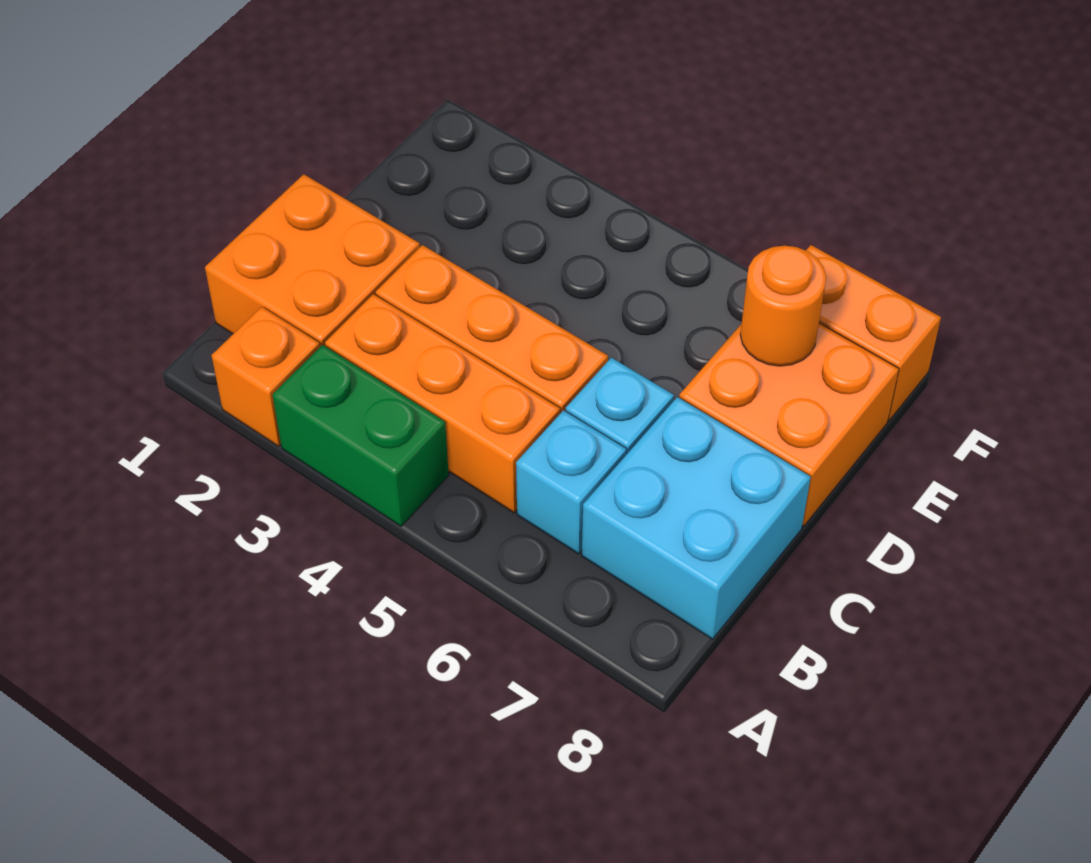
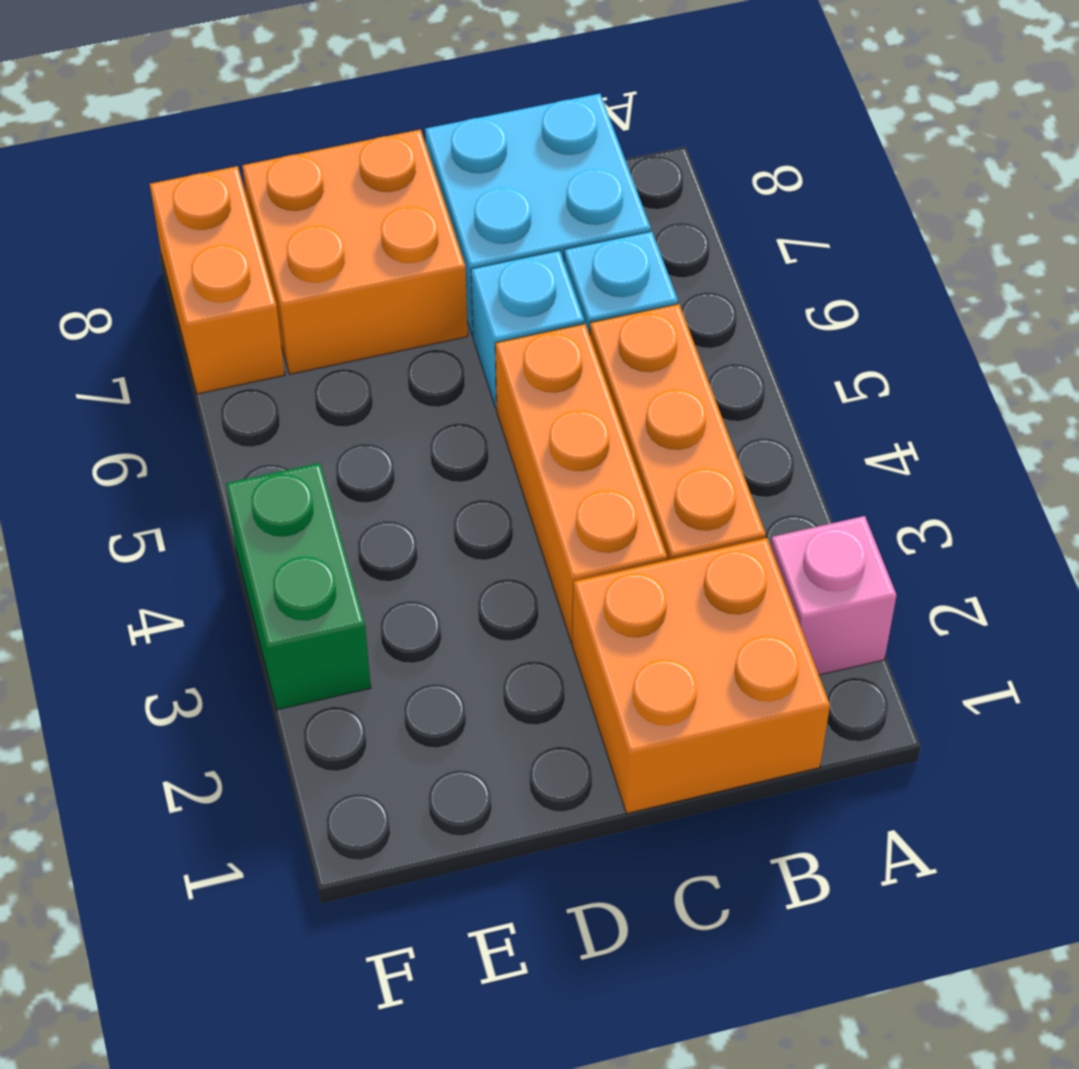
orange 1x1 brick [211,307,320,446] -> pink 1x1 brick [771,516,897,675]
green 1x2 brick [273,345,449,526] -> green 1x2 brick moved to [226,463,371,710]
orange 1x1 round brick [740,246,826,366] -> none

